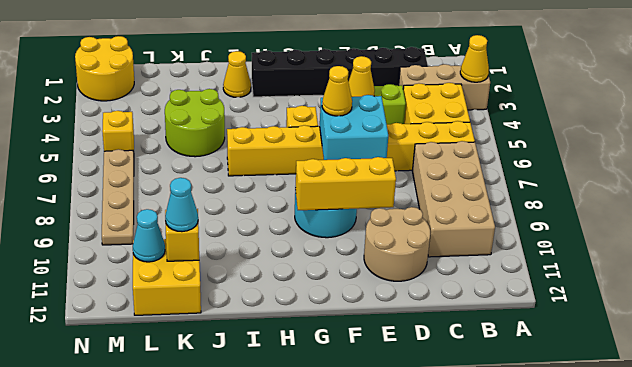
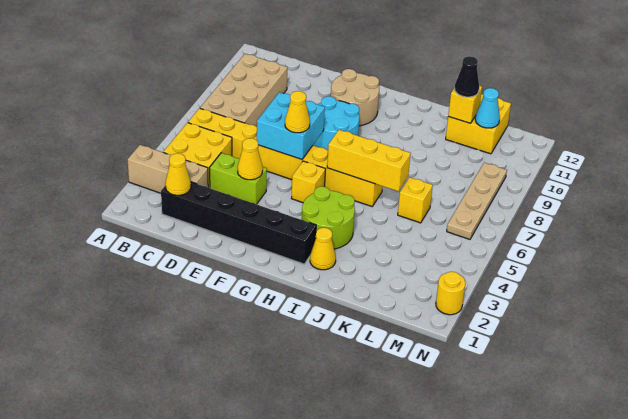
yellow 1x1 cone [460,35,489,82] -> yellow 1x1 cone moved to [165,153,191,195]
tan 2x2 round brick [364,207,430,281] -> tan 2x2 round brick moved to [331,69,379,126]
yellow 1x3 brick [295,157,396,210] -> yellow 1x3 brick moved to [327,130,411,191]
lime 2x2 round brick [165,89,225,157] -> lime 2x2 round brick moved to [302,186,355,249]
cyan 1x1 cone [165,178,198,232] -> black 1x1 cone [455,56,479,97]
yellow 2x2 round brick [75,36,134,101] -> yellow 1x1 round brick [436,272,465,315]
yellow 1x1 brick [102,111,134,152] -> yellow 1x1 brick moved to [398,177,433,223]

